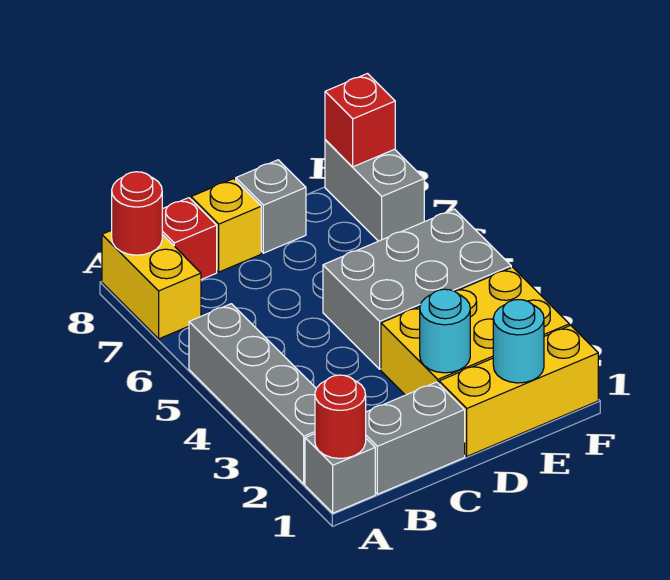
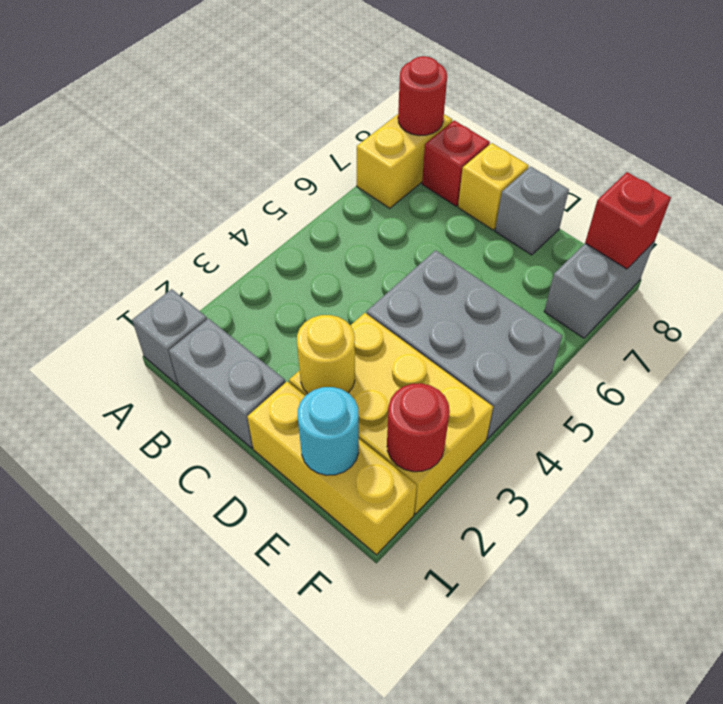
red 1x1 round brick [315,375,366,458] -> red 1x1 round brick moved to [387,383,450,472]
grey 1x4 brick [189,304,316,484] -> none
cyan 1x1 round brick [420,289,470,373] -> yellow 1x1 round brick [297,315,355,394]

